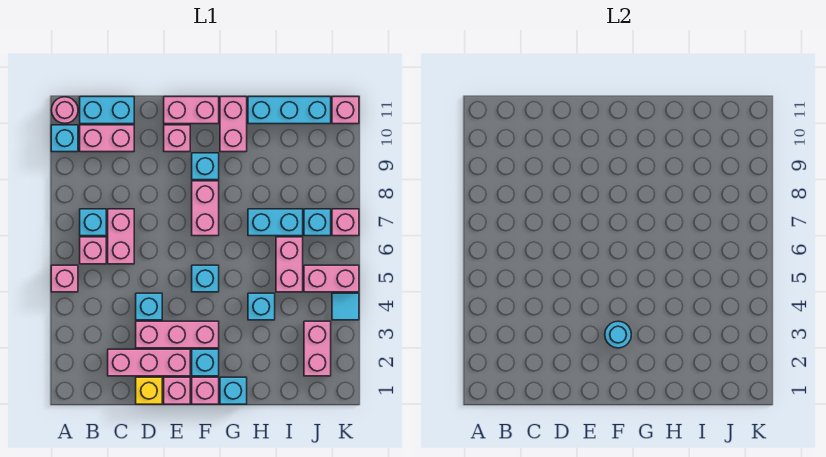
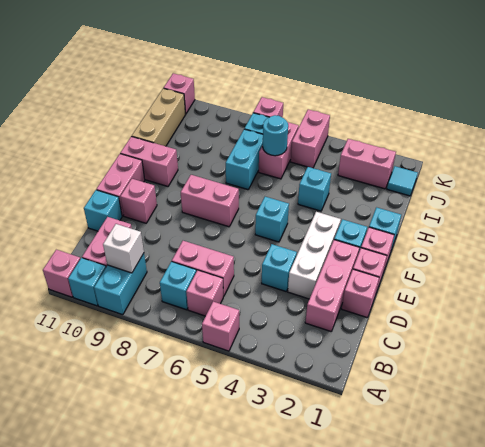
pink 1x1 round brick [51,97,78,123] -> pink 1x1 brick [43,250,80,297]
none -> white 1x1 brick [103,224,144,273]
cyan 1x2 brick [80,97,134,124] -> cyan 1x2 brick moved to [94,253,147,315]
yellow 1x1 brick [136,377,162,404] -> pink 1x1 brick [342,269,379,318]
pink 1x3 brick [136,321,219,348] -> white 1x3 brick [288,212,341,299]
cyan 1x1 round brick [605,321,631,348] -> cyan 1x1 round brick moved to [263,115,288,156]
cyan 1x1 brick [192,153,219,180] -> cyan 1x1 brick moved to [84,190,122,231]
cyan 1x3 brick [248,97,331,124] -> tan 1x3 brick [132,88,186,146]
pink 1x2 brick [276,237,303,292] -> pink 1x2 brick turned to [259,122,299,179]
cyan 1x1 tile [332,293,359,320] -> cyan 1x1 tile moved to [387,166,418,196]

